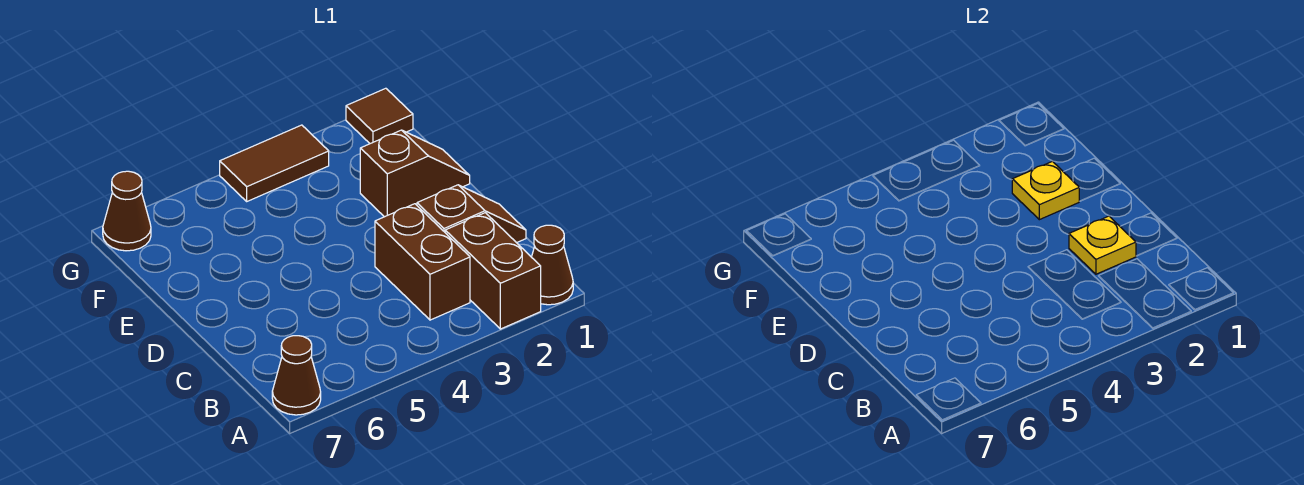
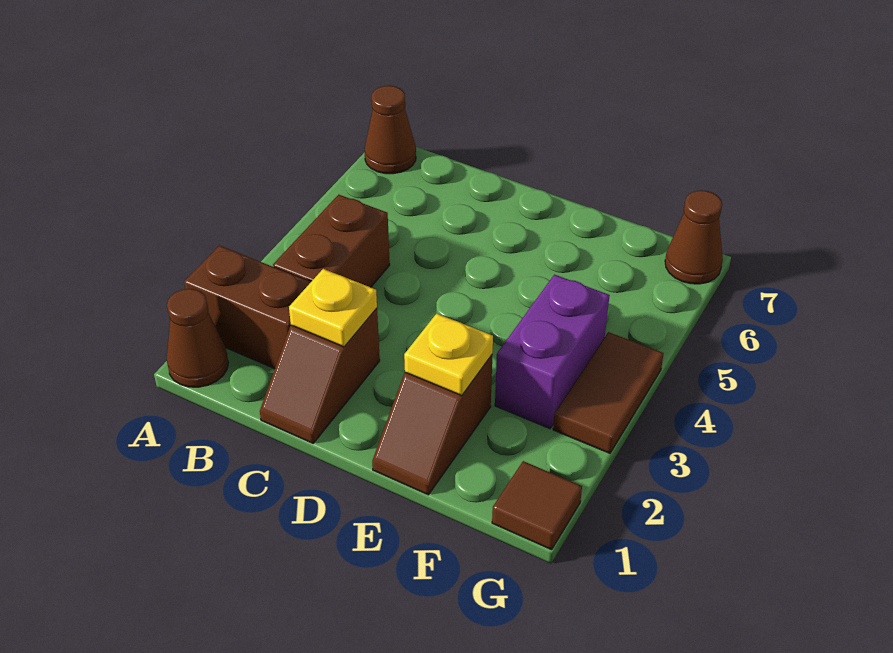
brown 1x2 brick [375,204,470,320] -> brown 1x2 brick turned to [273,195,390,287]
none -> purple 1x2 brick [495,275,610,429]

